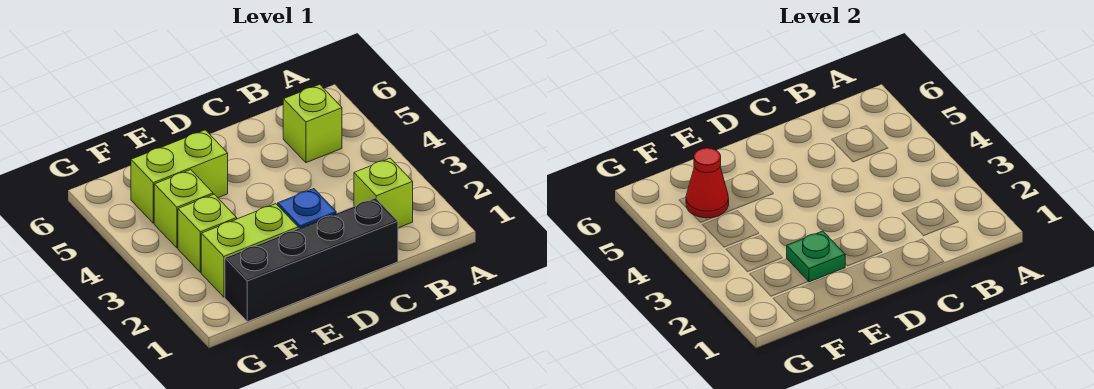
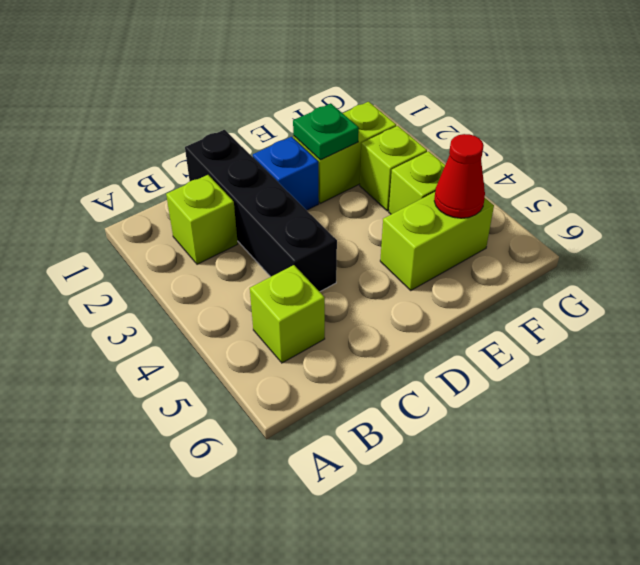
black 1x4 brick [225,198,398,322] -> black 1x4 brick turned to [185,130,337,292]

